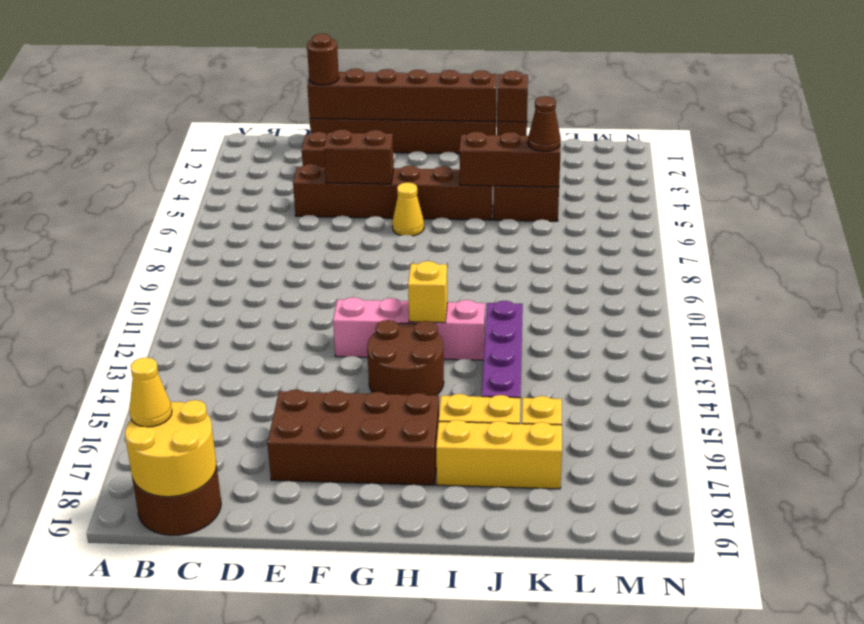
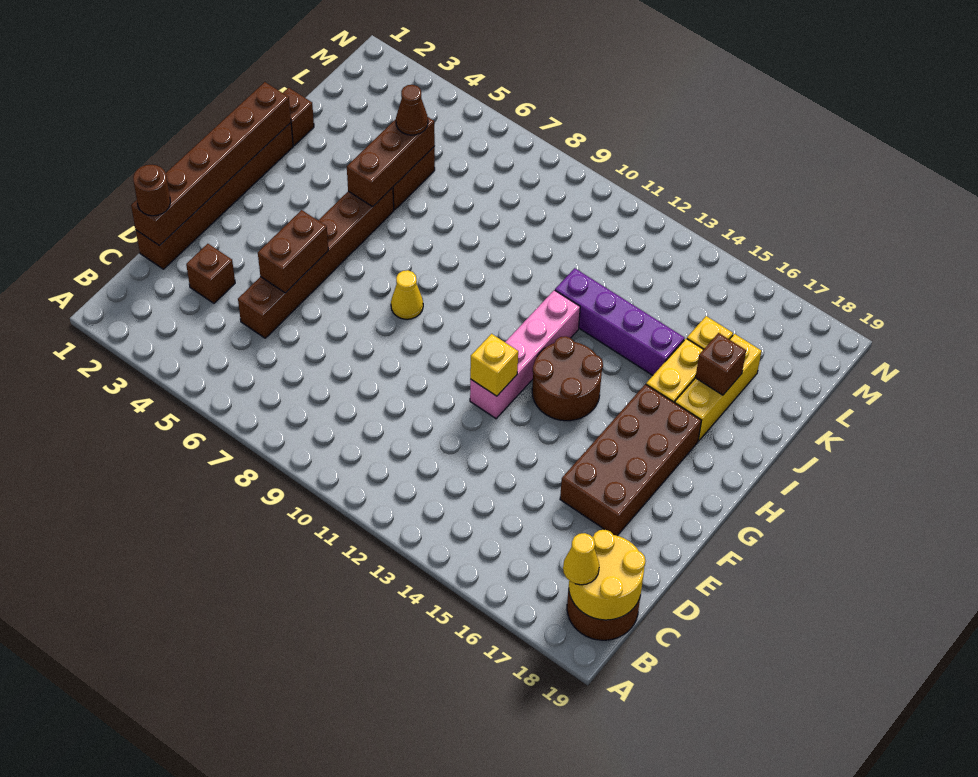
yellow 1x1 cone [392,182,424,236] -> yellow 1x1 cone moved to [391,270,423,319]
yellow 1x1 brick [408,261,447,323] -> yellow 1x1 brick moved to [470,334,518,396]
brown 1x1 brick [497,71,528,122] -> brown 1x1 brick moved to [695,333,746,395]

